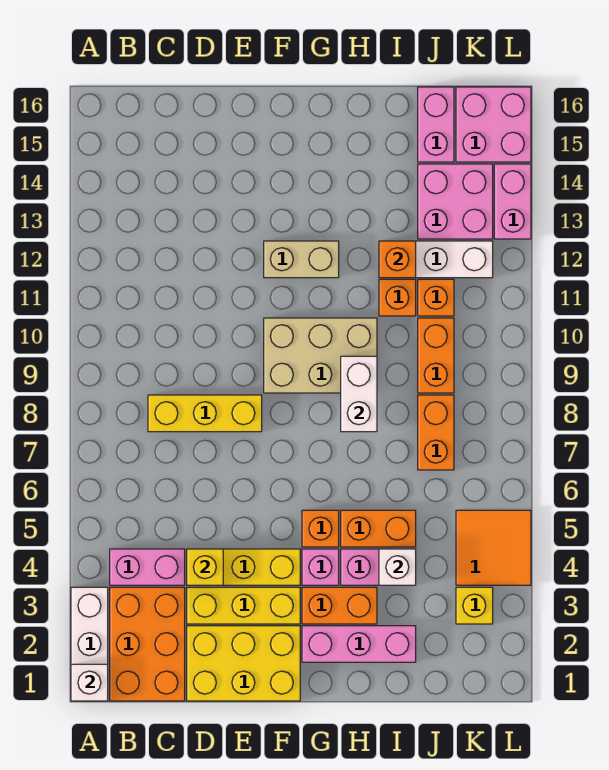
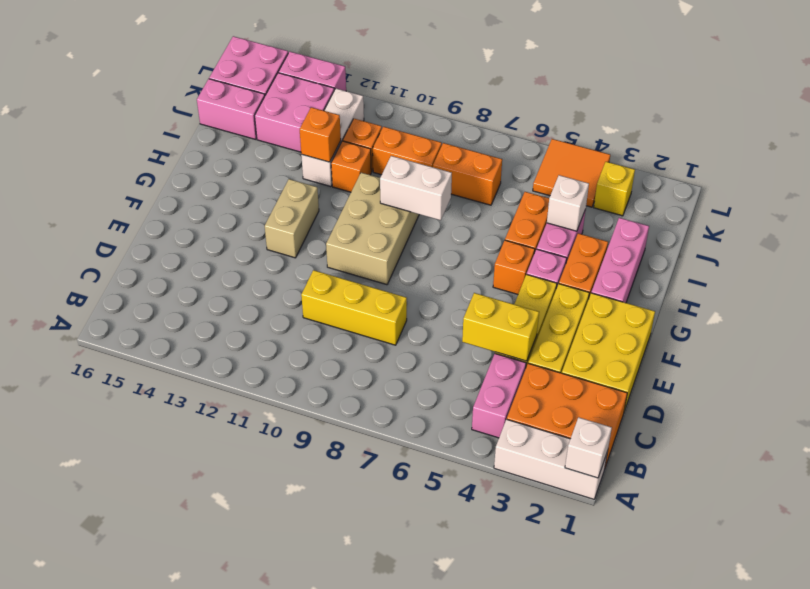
yellow 1x3 brick [148,395,262,432] -> yellow 1x3 brick turned to [301,270,407,345]
yellow 1x1 brick [187,549,223,585] -> yellow 1x2 brick [462,293,539,361]

